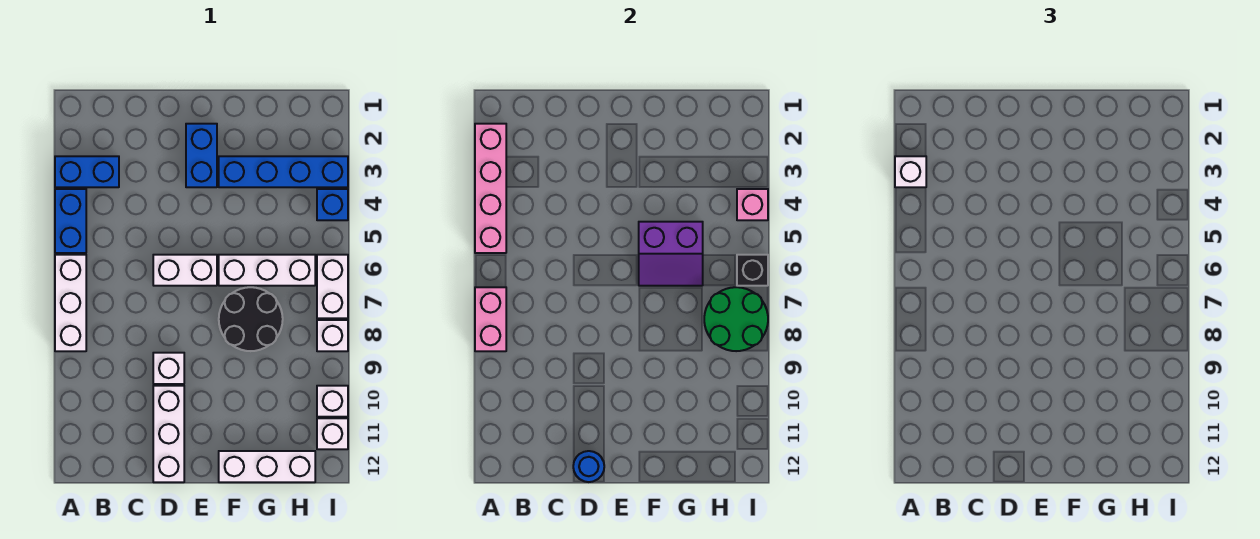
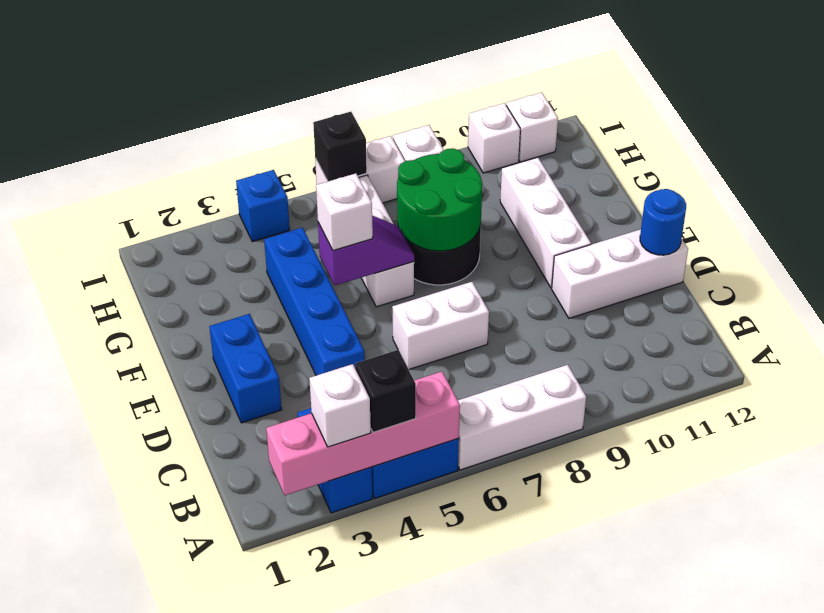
none -> black 1x1 brick [355,350,416,432]
pink 1x2 brick [475,287,506,351] -> none
white 1x2 brick [153,255,217,286] -> white 1x2 brick turned to [392,282,489,370]
white 1x1 brick [153,353,184,384] -> white 1x1 brick moved to [316,173,373,250]
blue 1x2 brick [186,124,217,187] -> blue 1x2 brick turned to [209,314,282,423]
blue 1x4 brick [219,156,348,187] -> blue 1x4 brick moved to [264,228,365,375]
purple 2x2 slope [639,222,703,286] -> purple 1x2 slope [318,215,414,286]
white 1x3 brick [219,451,315,482] -> white 1x3 brick moved to [500,158,591,288]
green 2x2 round brick [704,287,768,351] -> green 2x2 round brick moved to [397,148,482,251]
pink 1x1 brick [737,189,768,220] -> none

